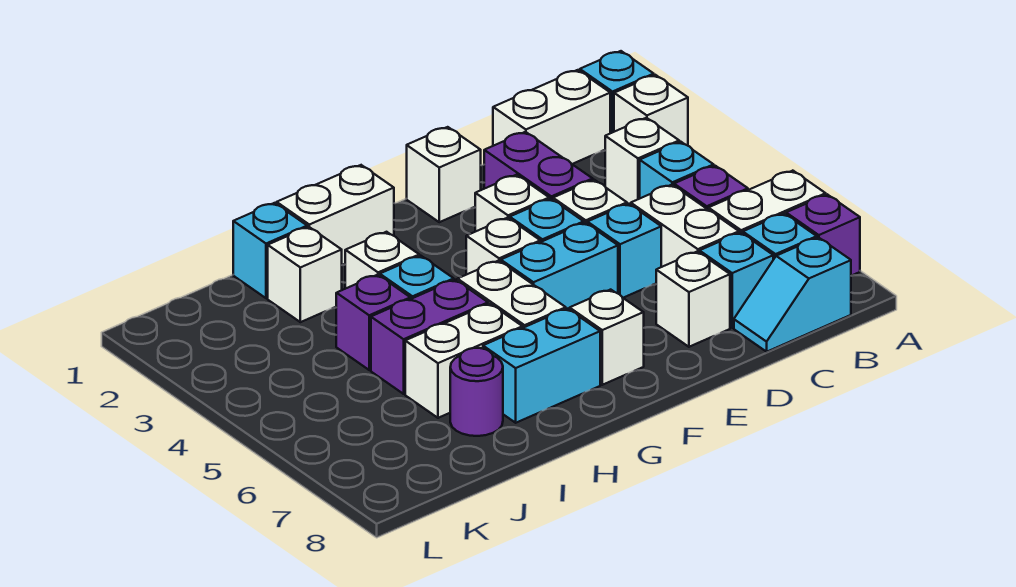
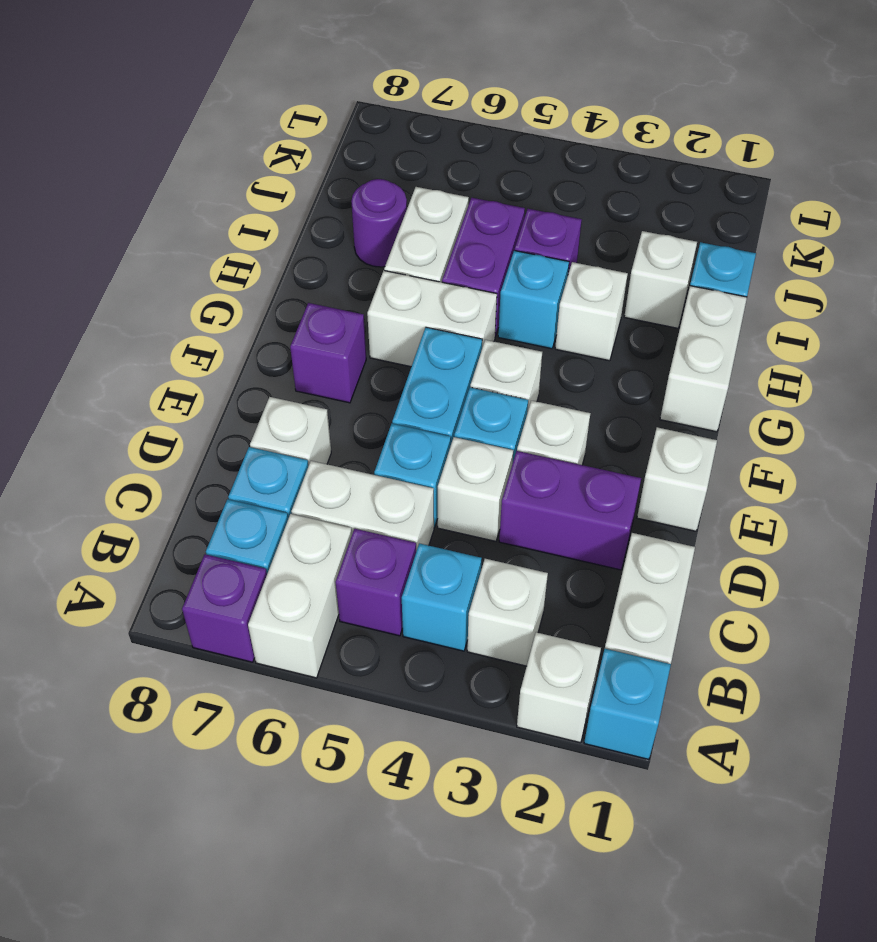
cyan 1x2 slope [734,237,851,352] -> none
white 1x1 brick [570,290,644,385] -> purple 1x1 brick [290,303,366,403]
cyan 1x2 brick [483,309,600,423] -> none

